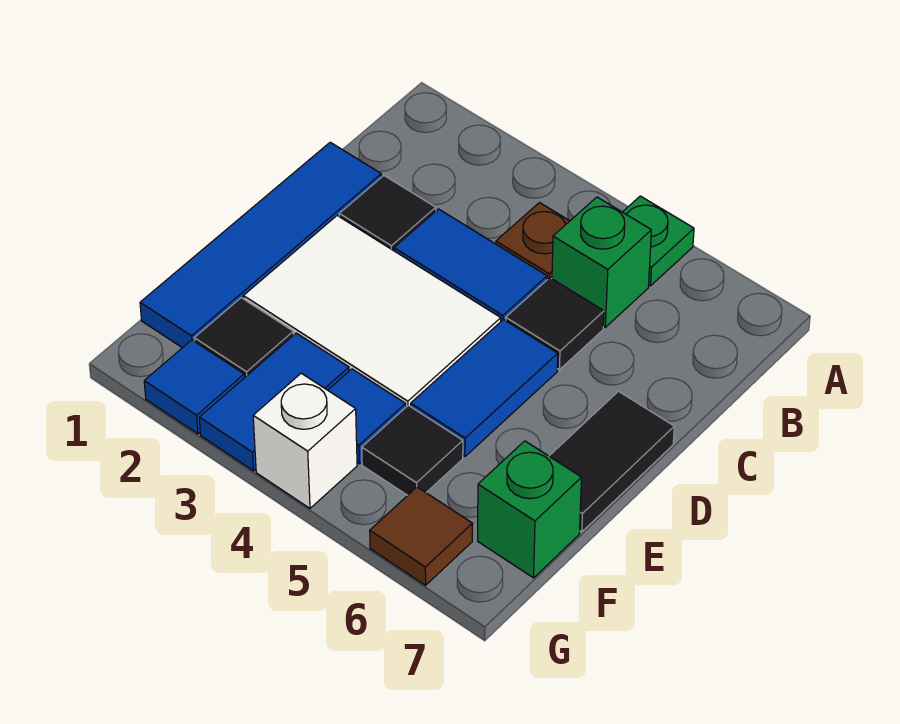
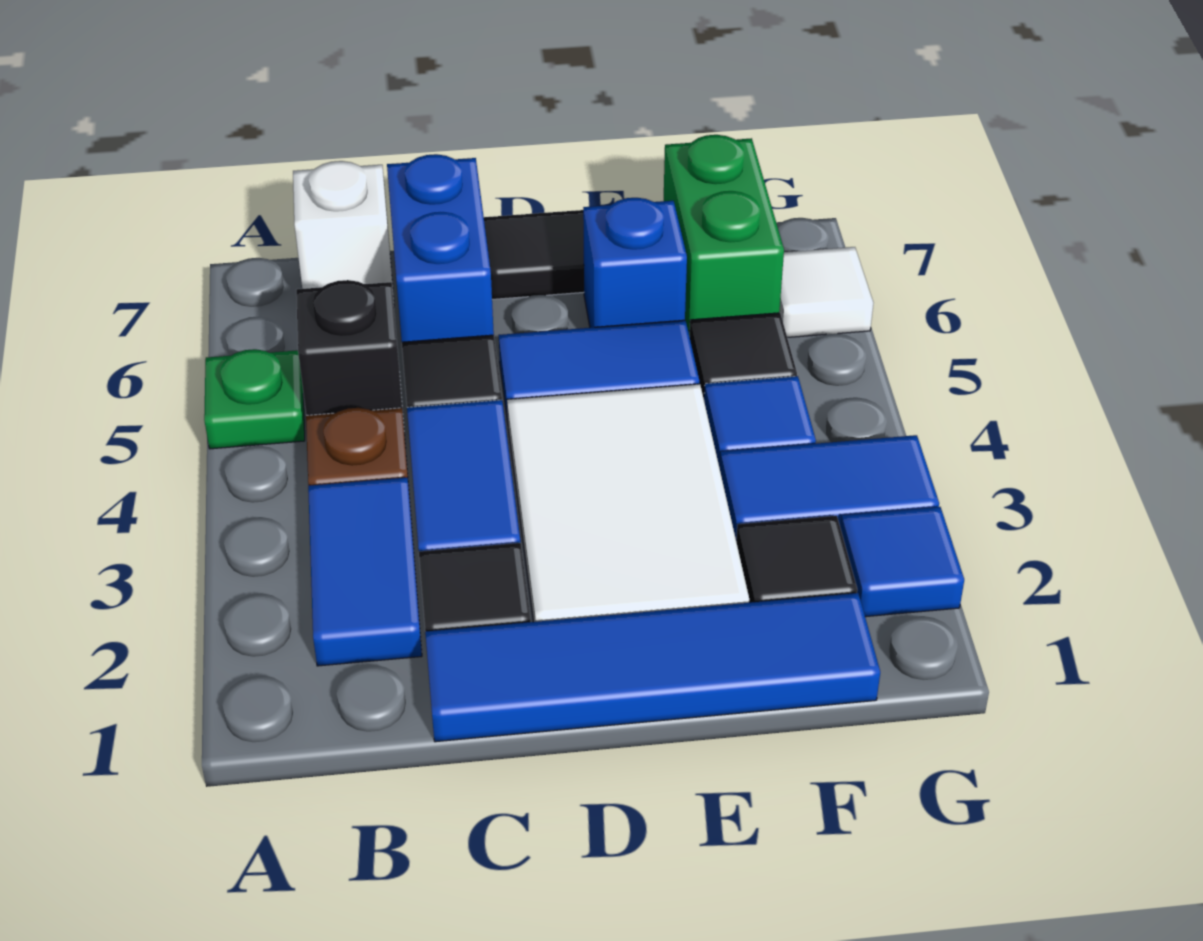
none -> blue 1x2 tile [308,477,422,666]
green 1x1 brick [552,197,651,327] -> black 1x1 brick [296,280,403,415]
none -> blue 1x2 brick [387,154,494,342]
none -> blue 1x1 brick [583,198,687,328]
green 1x1 brick [478,441,582,578] -> green 1x2 brick [664,135,784,337]
white 1x1 brick [253,373,357,508] -> white 1x1 brick moved to [293,161,394,303]
brown 1x1 tile [370,487,473,585] -> white 1x1 tile [779,247,873,337]

